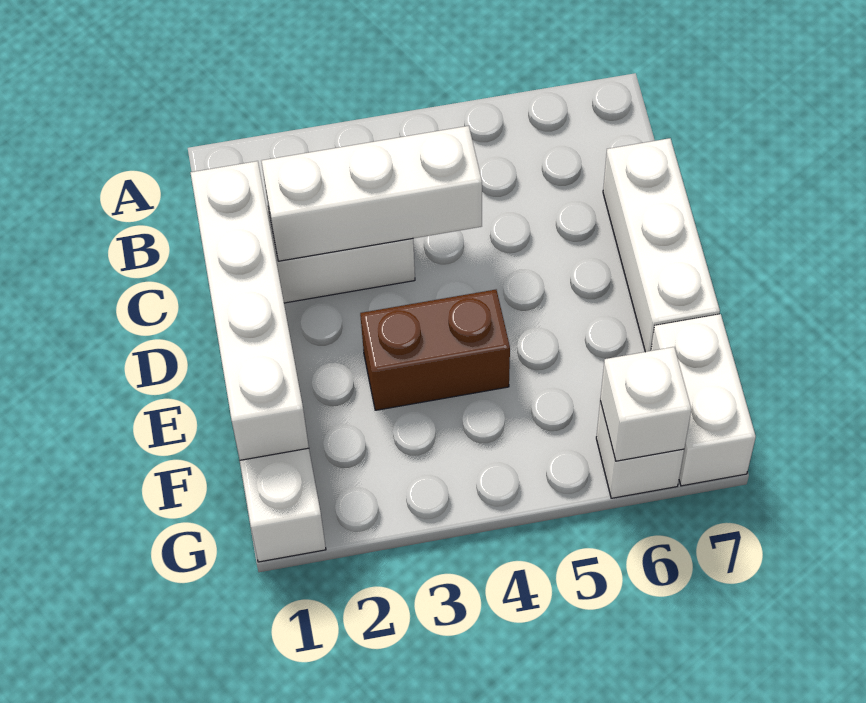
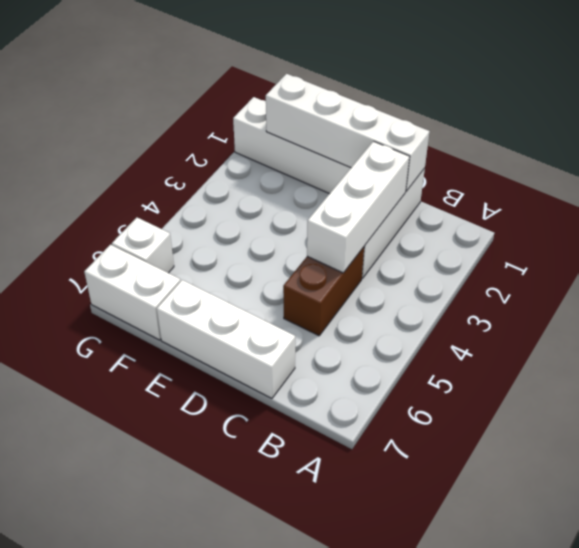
brown 1x2 brick [360,290,510,410] -> brown 1x2 brick moved to [283,247,364,336]
white 1x1 brick [600,347,691,461] -> none

